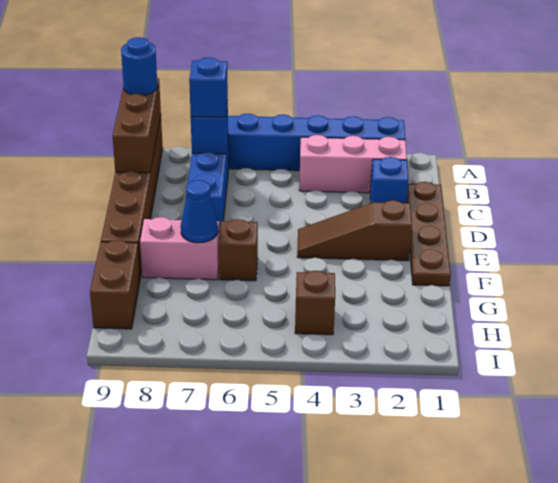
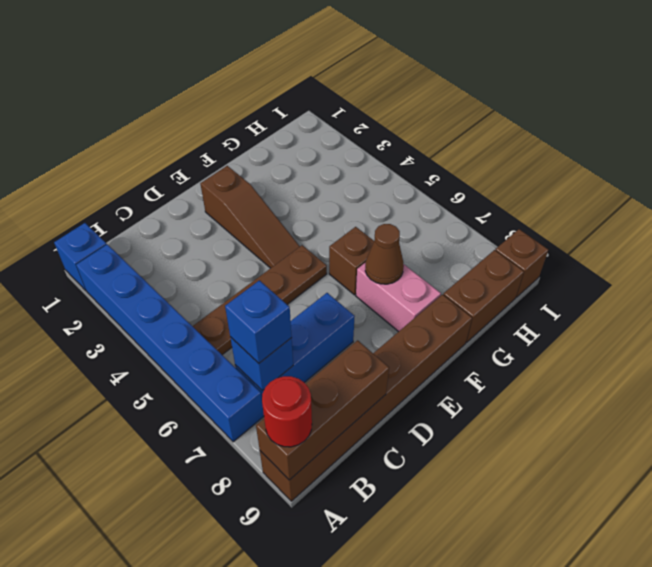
blue 1x1 round brick [121,37,157,95] -> red 1x1 round brick [262,376,312,447]
pink 1x3 brick [299,135,407,193] -> none
brown 1x4 plate [407,182,451,286] -> brown 1x4 plate moved to [193,245,327,355]
blue 1x1 brick [370,157,409,203] -> blue 1x1 brick moved to [54,223,107,291]
blue 1x1 cone [181,180,218,243] -> brown 1x1 cone [365,224,404,284]
brown 1x1 brick [295,271,335,335] -> brown 1x1 brick moved to [495,229,548,297]

